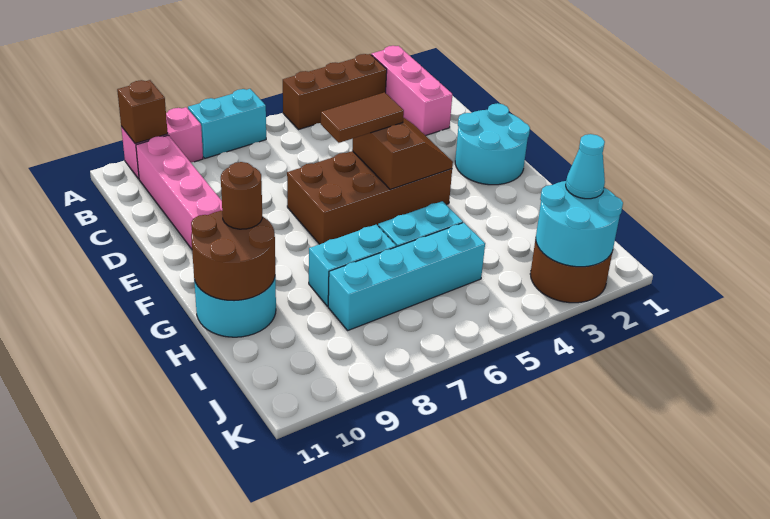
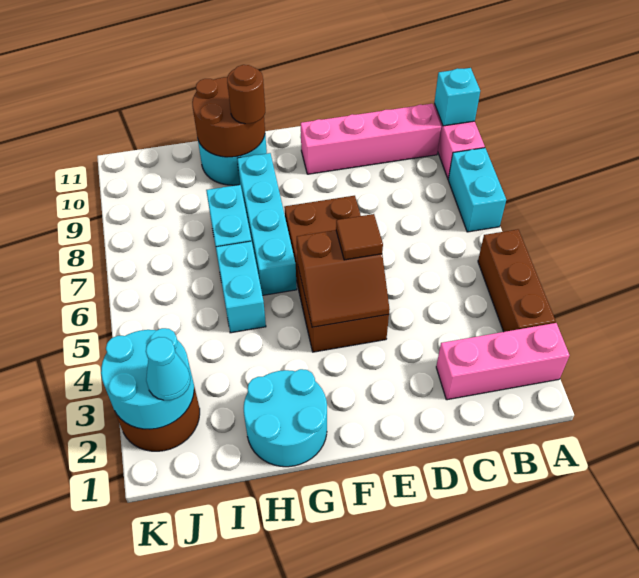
brown 1x1 brick [117,80,168,143] -> cyan 1x1 brick [434,68,480,126]
cyan 2x2 round brick [455,103,530,185] -> cyan 2x2 round brick moved to [244,369,327,467]
brown 1x2 tile [321,92,404,143] -> brown 1x1 tile [336,214,383,260]
cyan 1x4 brick [328,223,485,330] -> cyan 1x4 brick moved to [237,153,297,295]

